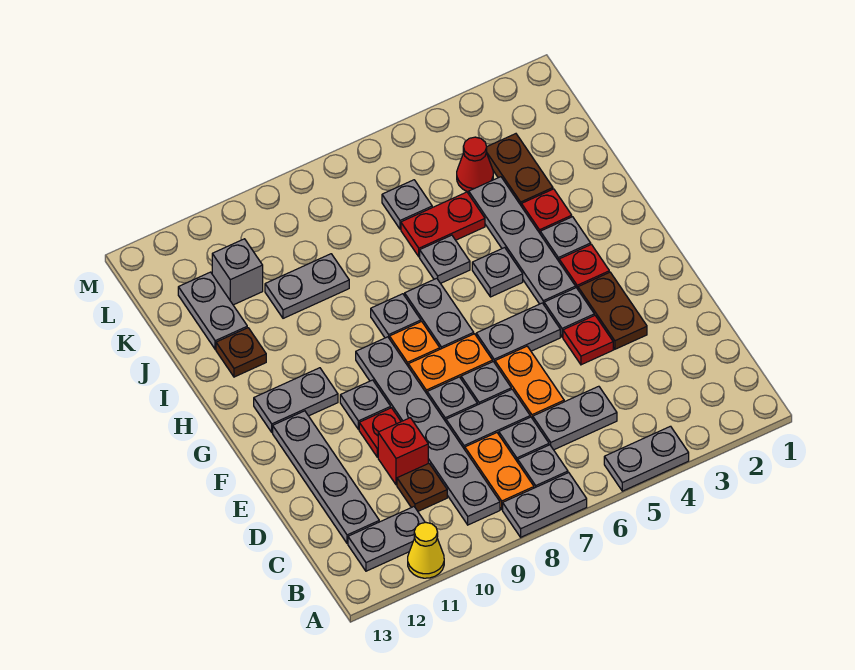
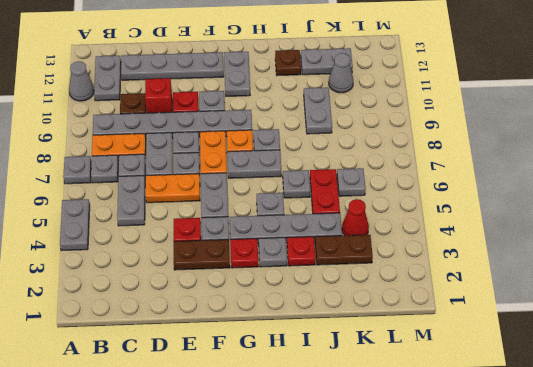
grey 1x2 plate [503,473,587,537] -> grey 1x1 plate [63,156,91,184]
yellow 1x1 cone [408,523,444,578] -> grey 1x1 cone [69,61,94,101]
grey 1x1 brick [212,239,263,305] -> grey 1x1 cone [329,53,353,93]

